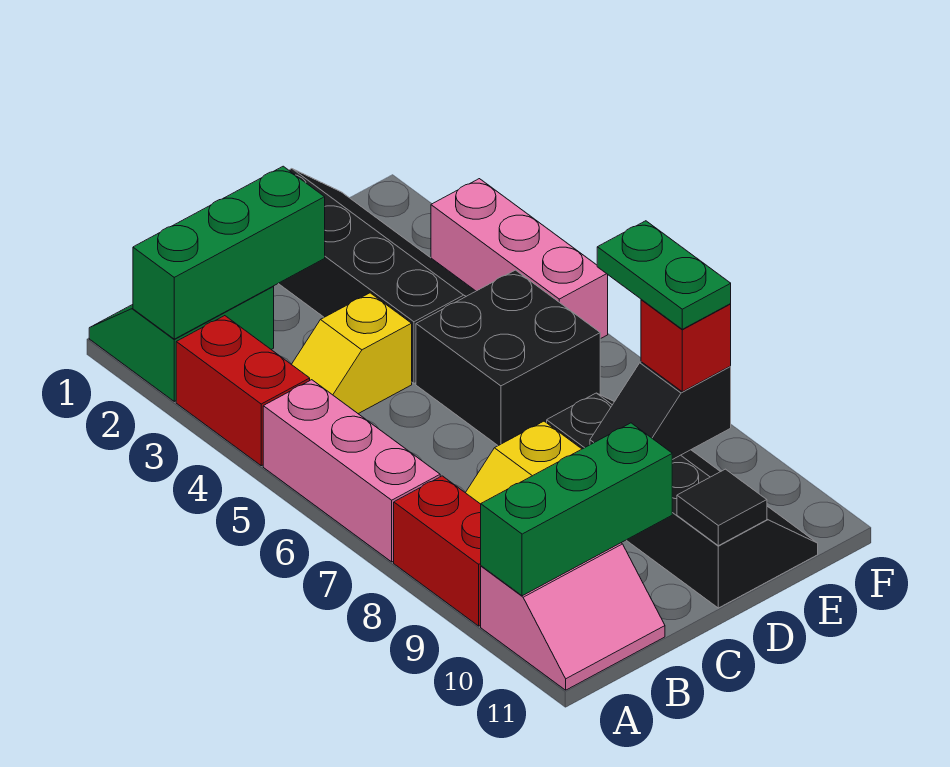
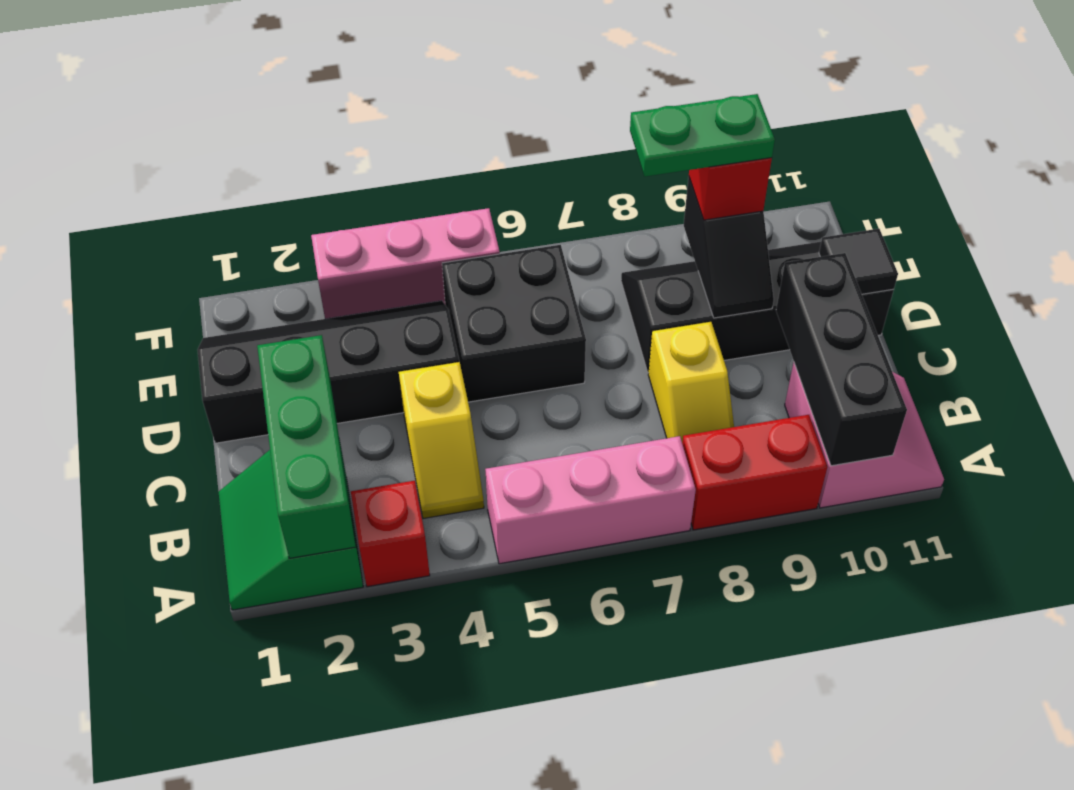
red 1x2 brick [176,316,310,466] -> red 1x1 brick [351,481,430,587]
green 1x3 brick [481,423,672,596] -> black 1x3 brick [776,253,907,466]

